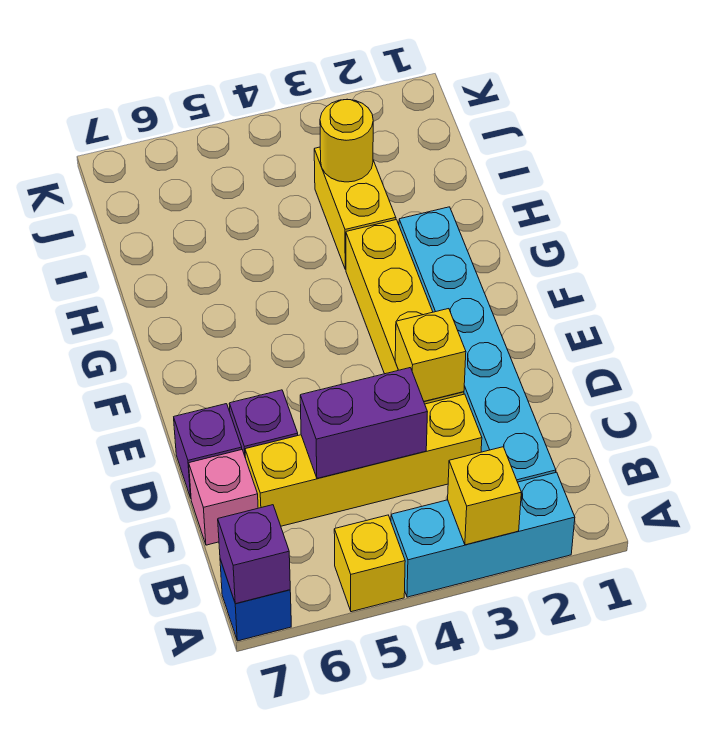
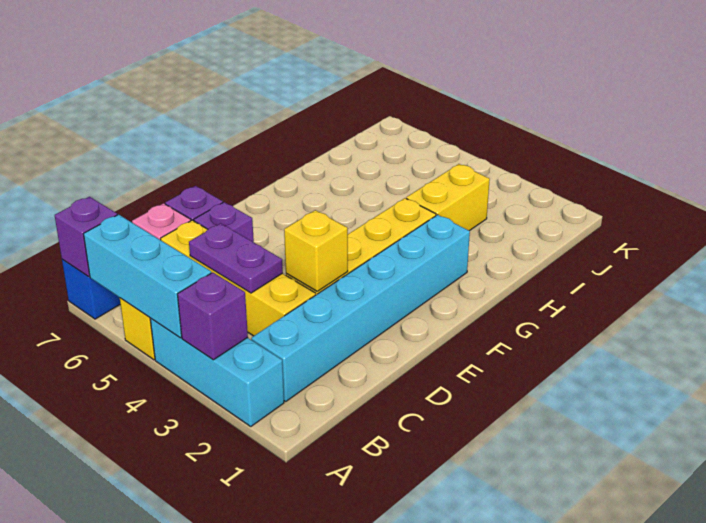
yellow 1x1 brick [448,447,521,545] -> purple 1x1 brick [178,272,248,360]
none -> cyan 1x3 brick [84,215,211,338]
purple 1x2 brick [300,368,427,478] -> purple 1x2 plate [189,223,283,293]
yellow 1x1 round brick [320,99,373,182] -> none

